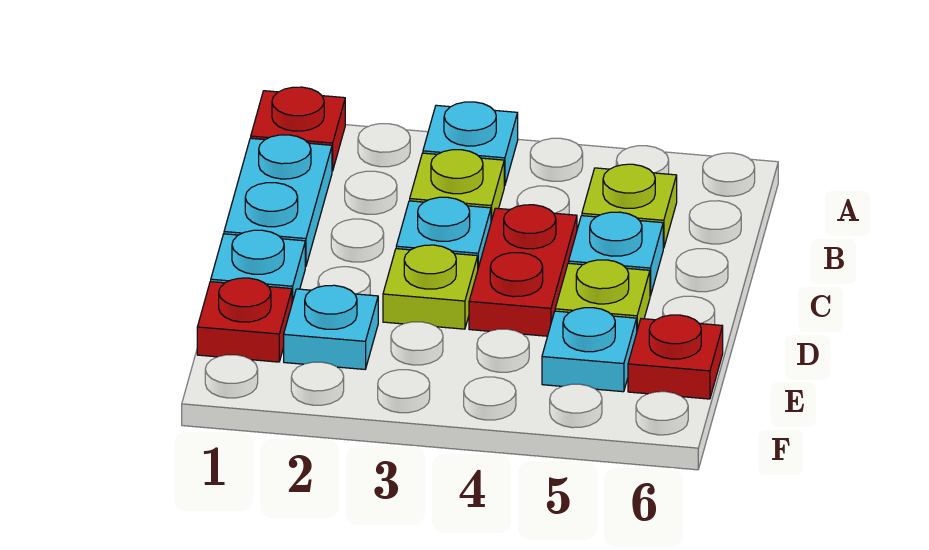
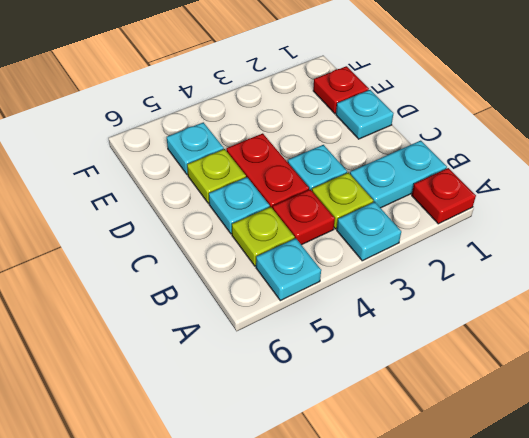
cyan 1x2 plate [224,135,332,267] -> cyan 1x2 plate turned to [350,141,447,208]
lime 1x1 plate [383,245,478,329] -> none
cyan 1x1 plate [284,285,378,369] -> cyan 1x1 plate moved to [256,238,321,301]
red 1x1 plate [628,315,723,399] -> red 1x1 plate moved to [273,189,335,245]

